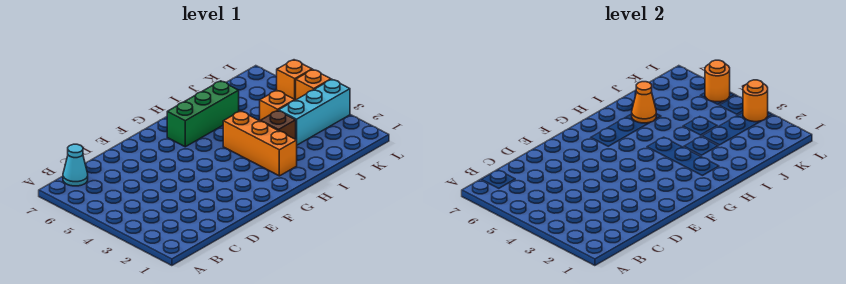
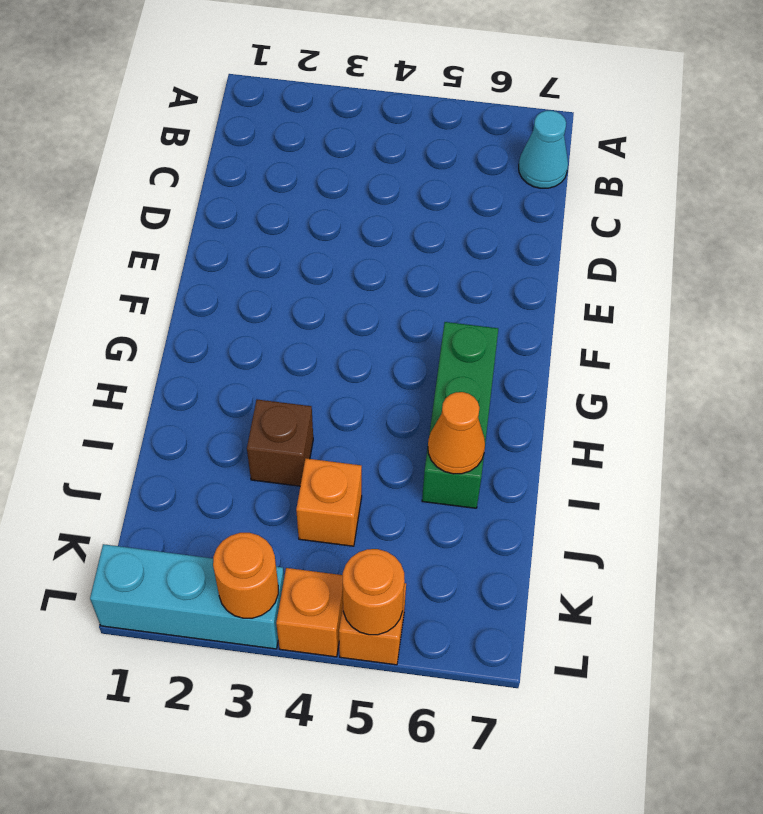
orange 1x3 brick [223,111,297,176] -> none
cyan 1x3 brick [279,80,350,145] -> cyan 1x3 brick turned to [90,544,284,649]

